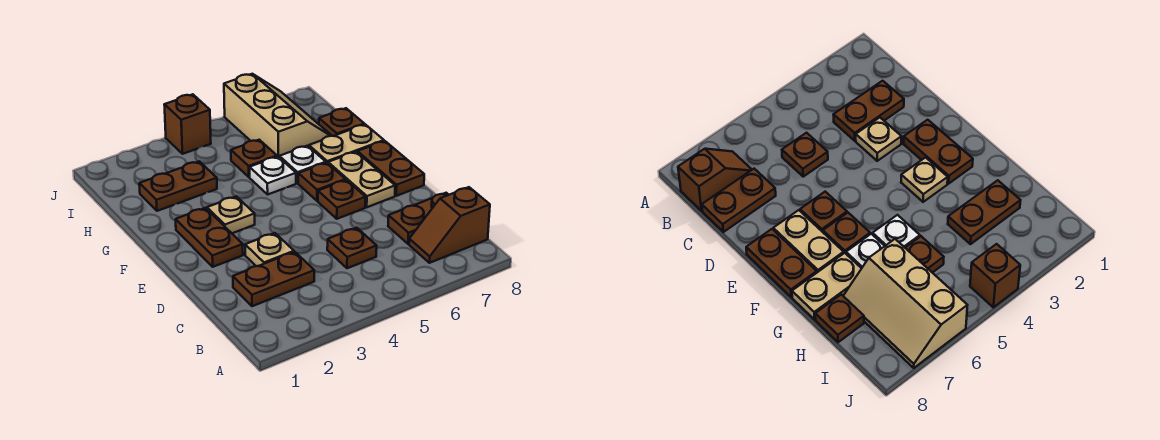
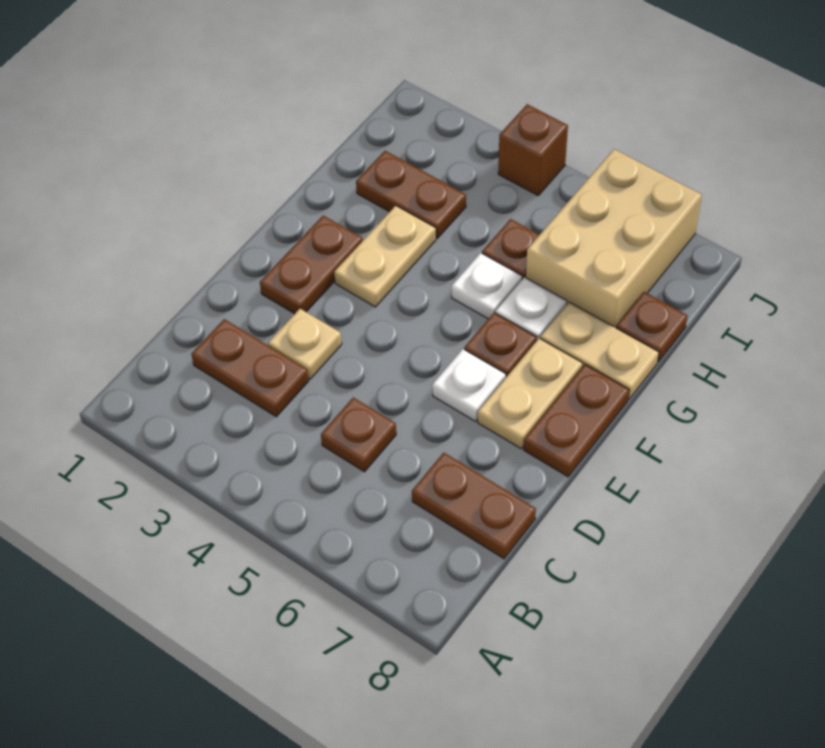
brown 1x2 slope [409,187,490,263] -> none
brown 1x1 plate [318,180,366,219] -> white 1x1 plate [432,349,506,421]
tan 1x1 plate [207,196,255,233] -> tan 1x2 plate [334,206,436,307]
tan 2x3 slope [224,74,332,157] -> tan 2x3 brick [526,149,702,328]

